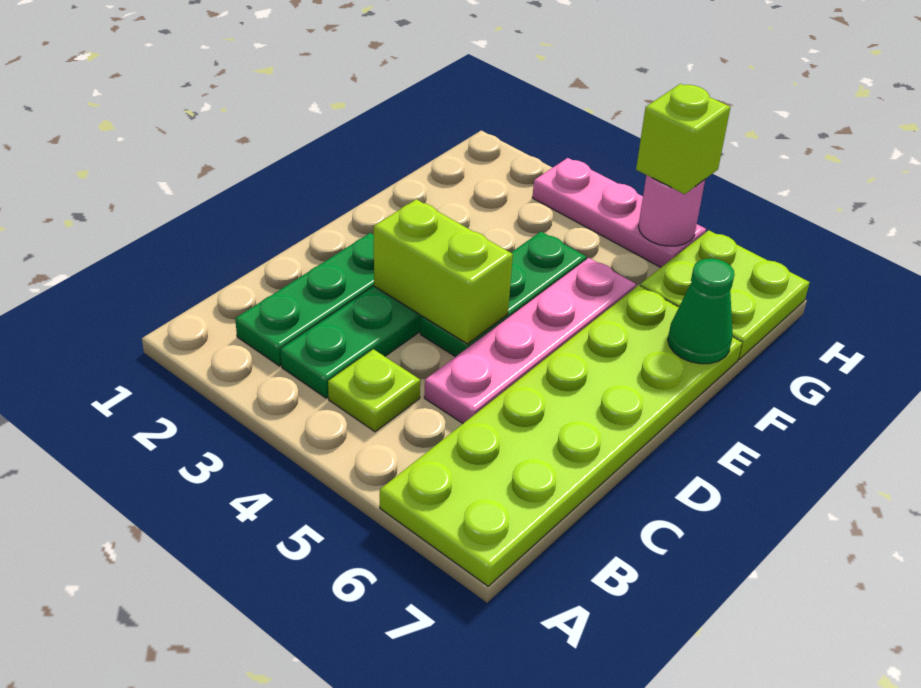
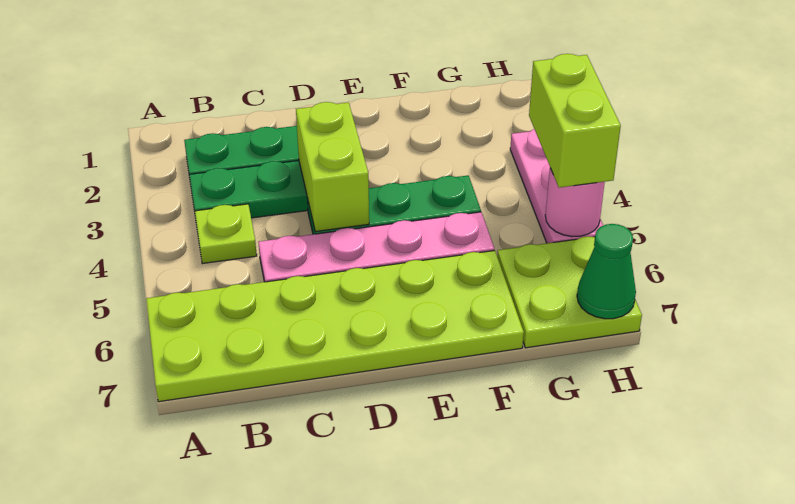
green 1x1 cone [668,258,735,364] -> green 1x1 cone moved to [577,224,636,319]
lime 1x1 brick [636,84,731,194] -> lime 1x2 brick [529,54,621,188]

